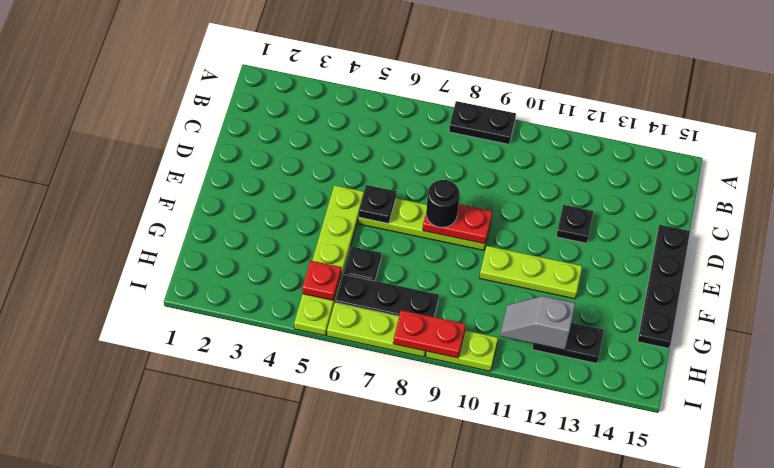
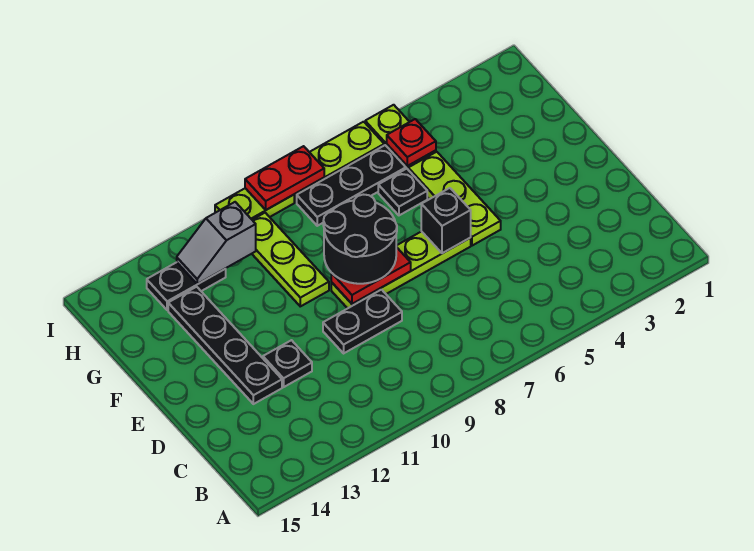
black 1x2 plate [449,101,516,144] -> black 1x2 plate moved to [323,290,402,353]
black 1x4 plate [637,225,690,348] -> black 1x4 plate moved to [168,287,282,404]
black 1x1 plate [359,185,396,224] -> black 1x1 brick [421,188,471,253]
black 1x1 round brick [426,180,460,227] -> black 2x2 round brick [323,195,397,284]
lime 1x3 plate [480,246,582,299] -> lime 1x3 plate turned to [252,213,329,306]
grey 1x2 slope [500,296,575,350] -> grey 1x2 slope turned to [177,202,256,284]

